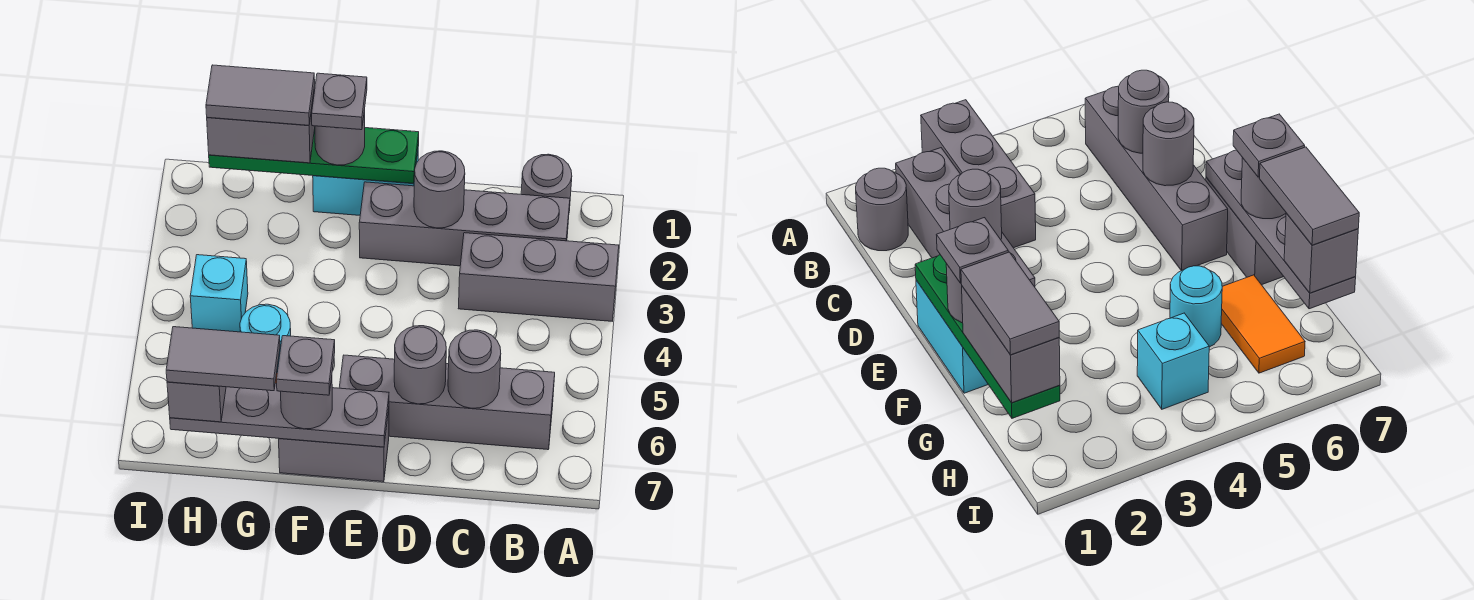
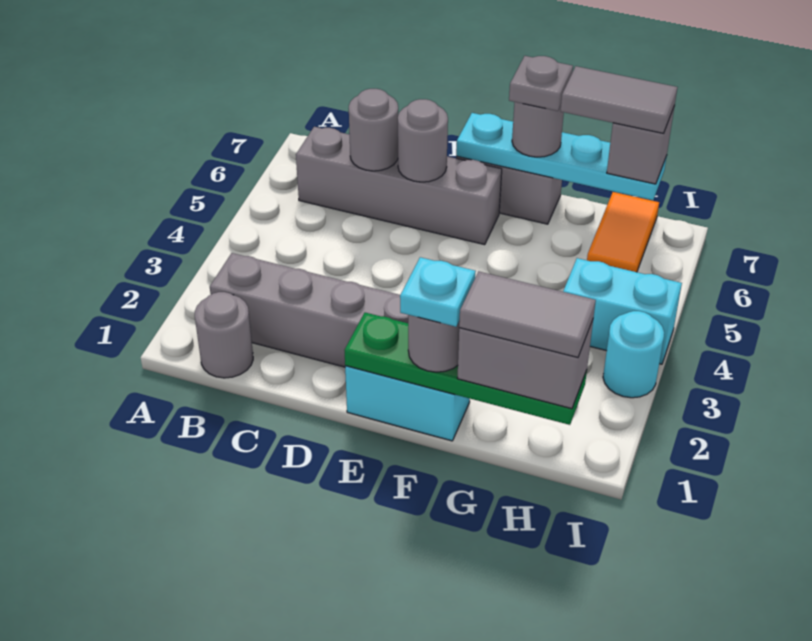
grey 1x3 brick [458,233,619,321] -> none
grey 1x1 round brick [414,151,465,228] -> none
grey 1x4 plate [170,383,389,447] -> cyan 1x4 plate [456,113,667,200]
grey 1x1 plate [312,73,367,130] -> cyan 1x1 plate [400,257,476,327]
cyan 1x1 round brick [240,304,291,372] -> cyan 1x1 round brick moved to [603,311,664,398]
orange 1x2 tile [1221,275,1305,373] -> orange 1x2 tile turned to [587,192,659,272]
cyan 1x1 brick [190,255,248,332] -> cyan 1x2 brick [563,258,682,364]

